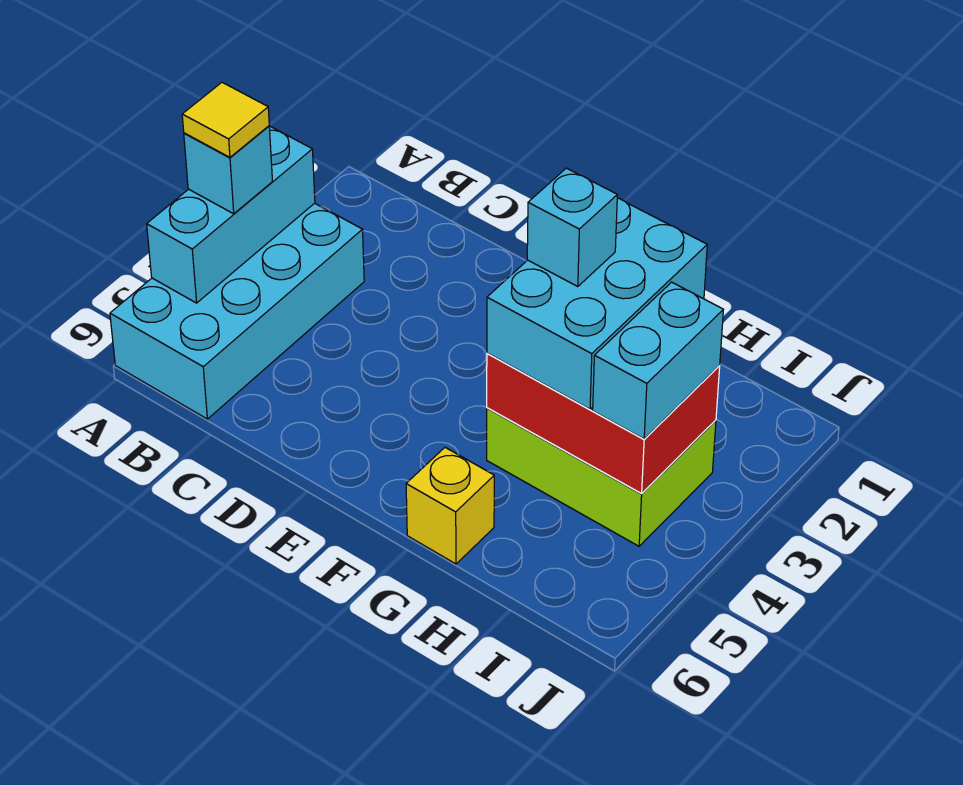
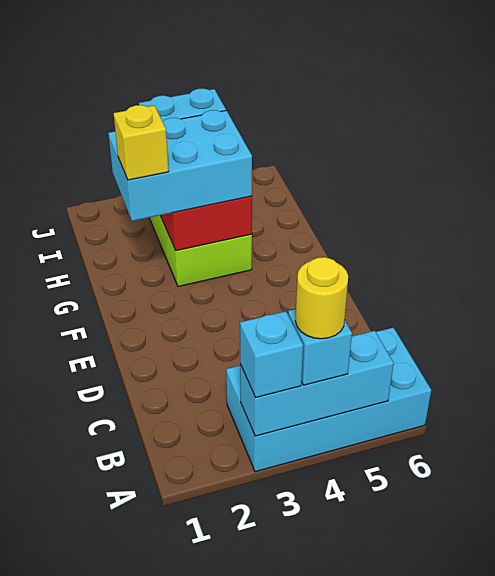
yellow 1x1 tile [182,82,269,157] -> yellow 1x1 round brick [295,257,348,339]
cyan 1x1 brick [527,168,617,287] -> cyan 1x1 brick moved to [240,311,303,397]
yellow 1x1 brick [406,448,494,564] -> yellow 1x1 brick moved to [114,105,169,180]

